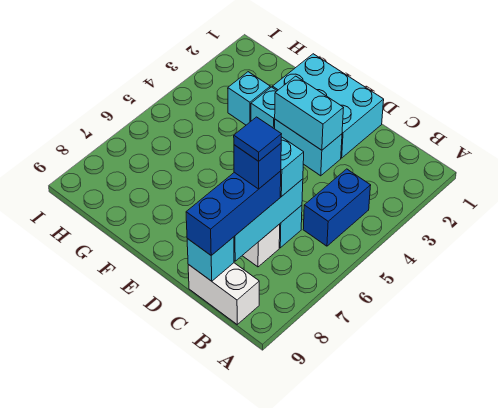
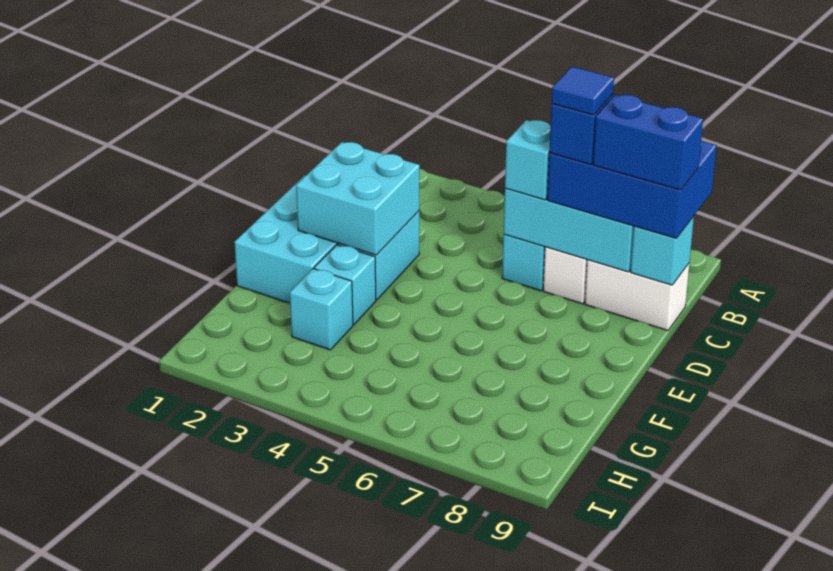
blue 1x2 brick [303,169,371,246] -> blue 1x2 brick moved to [593,95,703,190]
white 1x2 brick [188,263,259,324] -> white 1x2 brick turned to [585,260,689,330]
blue 1x3 brick [186,171,281,255] -> blue 2x3 brick [547,141,717,238]
cyan 1x2 brick [275,76,343,150] -> cyan 2x2 brick [296,142,420,255]

